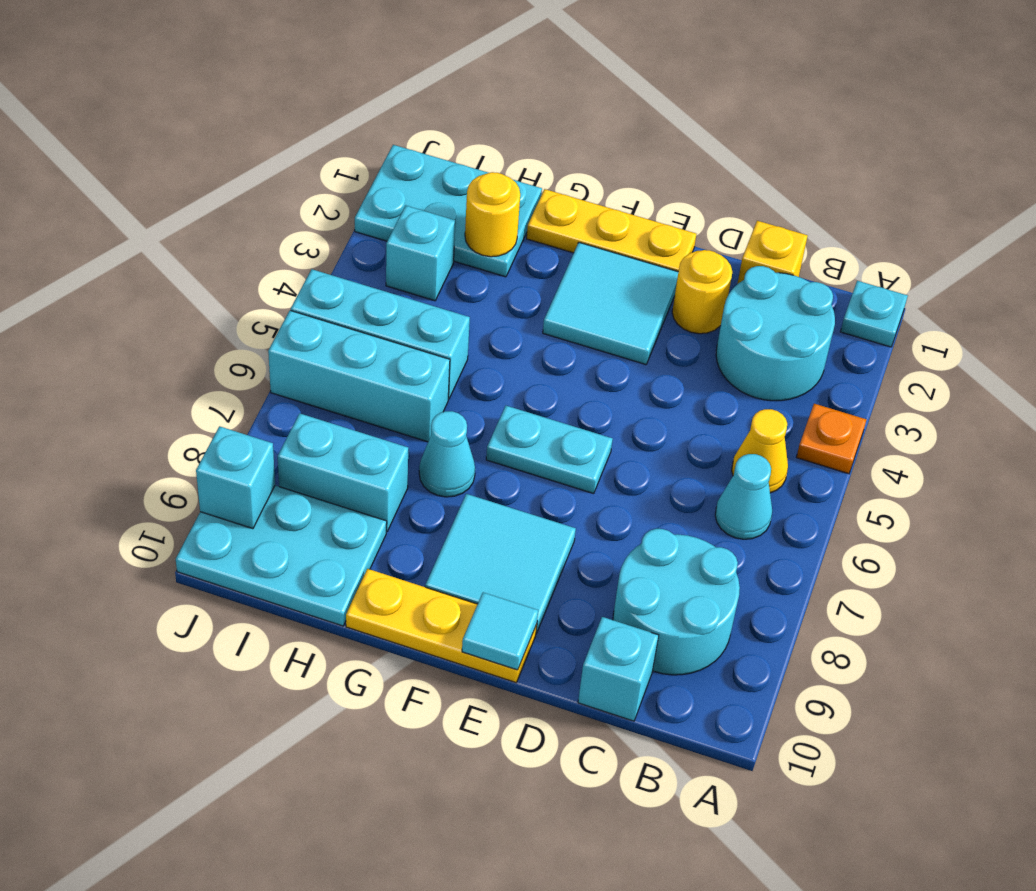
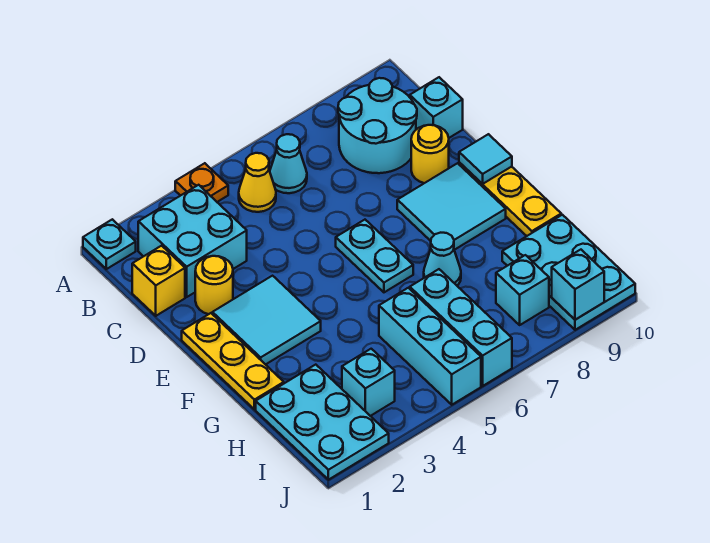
cyan 2x2 round brick [716,266,835,401] -> cyan 2x2 brick [138,185,247,297]
yellow 1x1 round brick [465,172,520,257] -> yellow 1x1 round brick moved to [411,125,449,183]
cyan 1x2 brick [278,413,408,531] -> cyan 1x1 brick [496,255,549,325]

